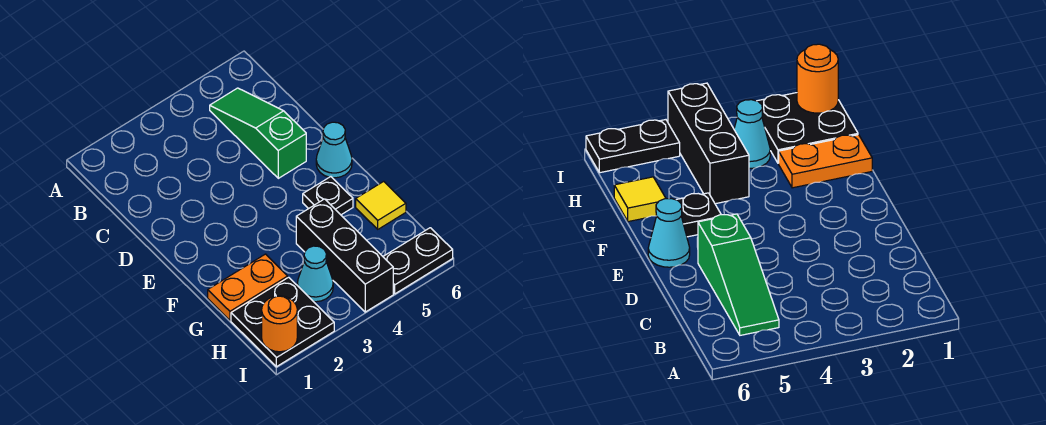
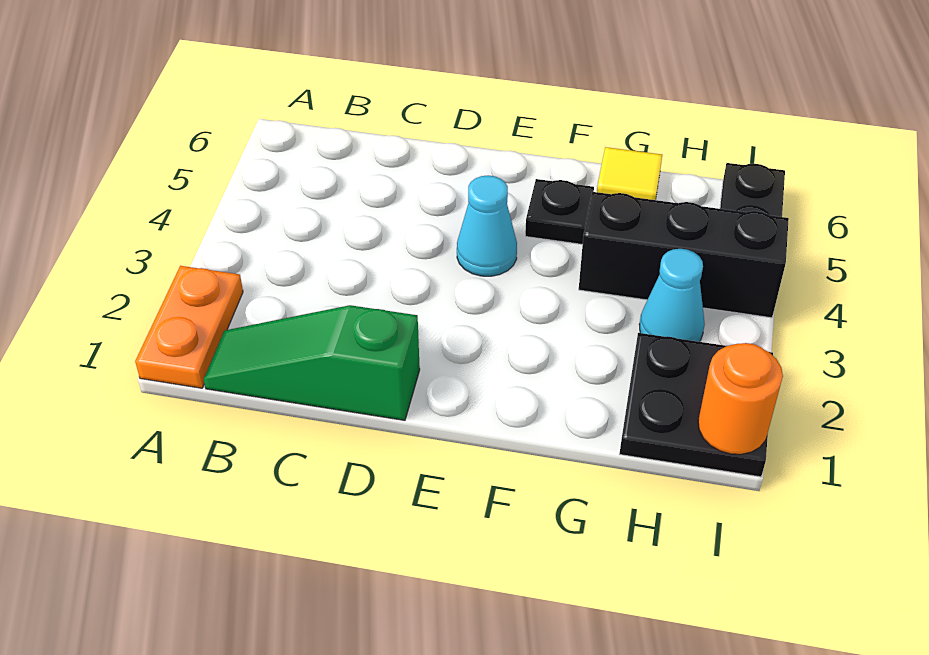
green 1x3 slope [210,88,306,178] -> green 1x3 slope moved to [204,305,420,420]
cyan 1x1 cone [316,122,352,178] -> cyan 1x1 cone moved to [457,175,517,276]
orange 1x2 plate [208,254,288,320] -> orange 1x2 plate moved to [135,266,243,388]

